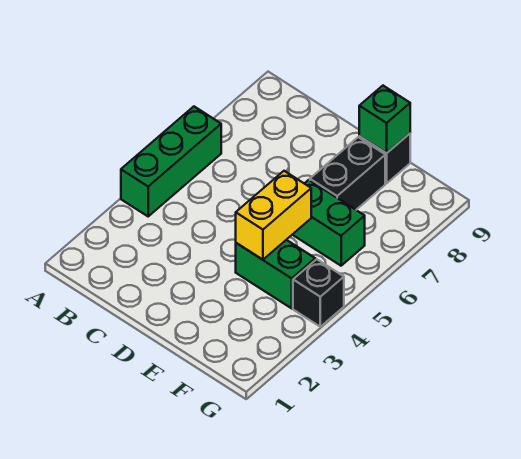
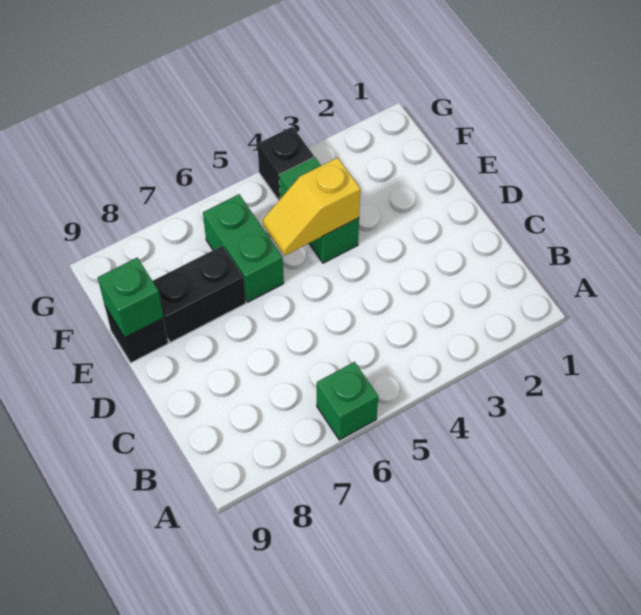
green 1x3 brick [121,107,221,216] -> green 1x1 brick [317,362,378,440]
yellow 1x2 brick [236,171,311,260] -> yellow 1x2 slope [263,158,360,255]

